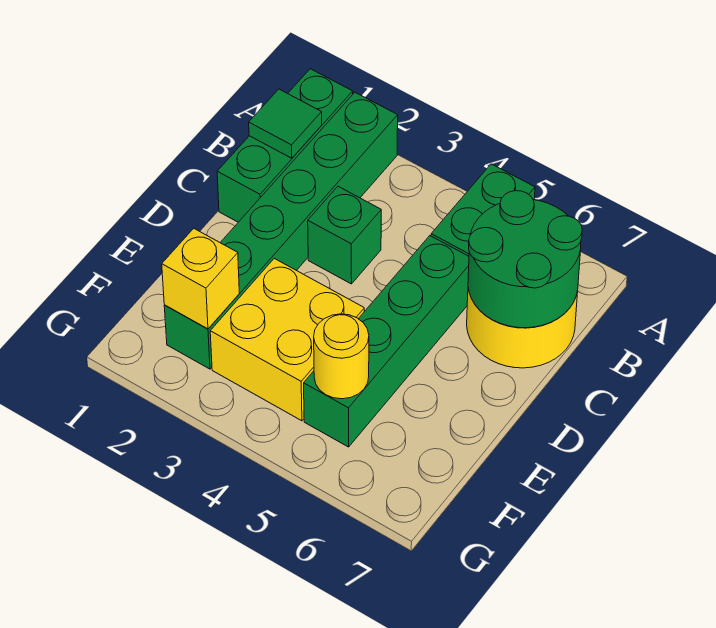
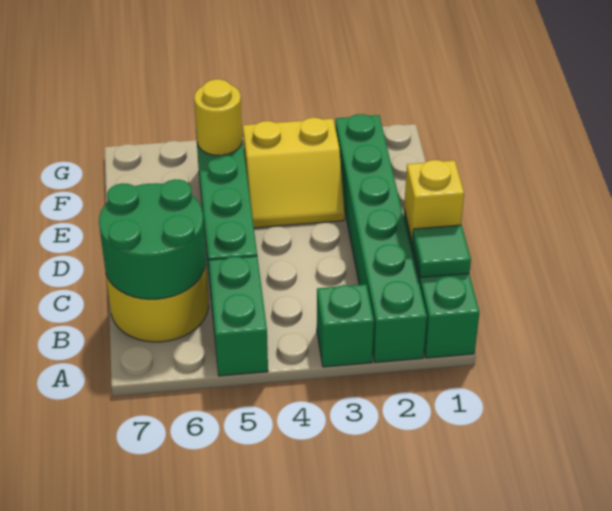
green 1x1 brick [308,186,381,284] -> green 1x1 brick moved to [317,284,374,367]
yellow 2x2 brick [210,259,364,421] -> yellow 2x2 slope [243,118,345,228]
yellow 1x1 brick [162,228,239,329] -> yellow 1x1 brick moved to [404,160,464,241]

